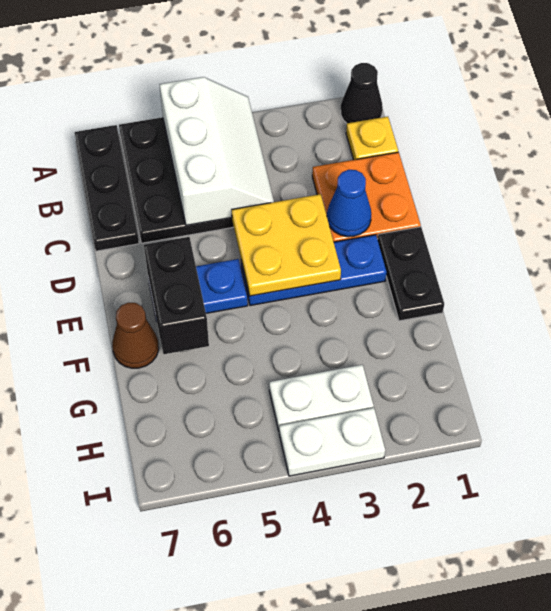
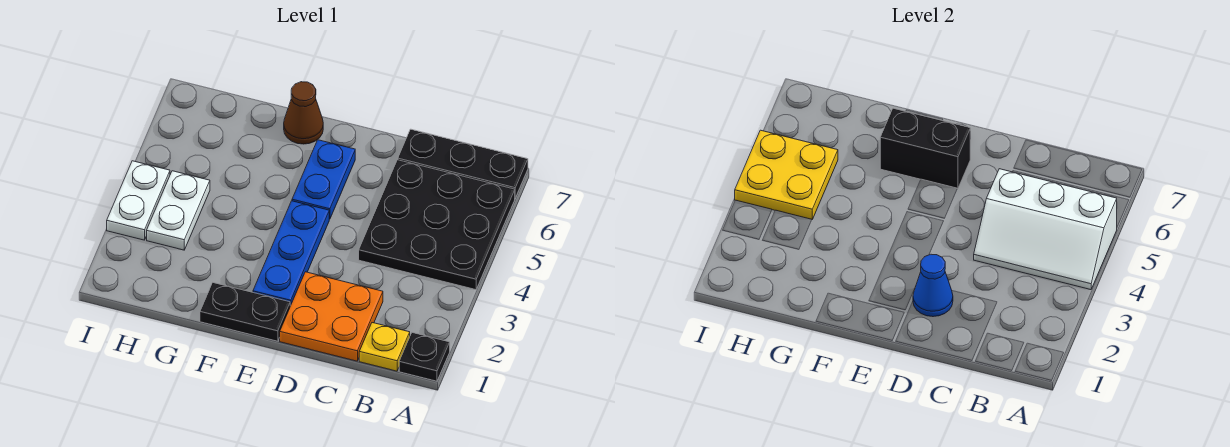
black 1x1 cone [341,63,383,123] -> black 1x1 plate [399,333,450,381]
yellow 2x2 plate [232,194,341,296] -> yellow 2x2 plate moved to [735,130,838,219]

